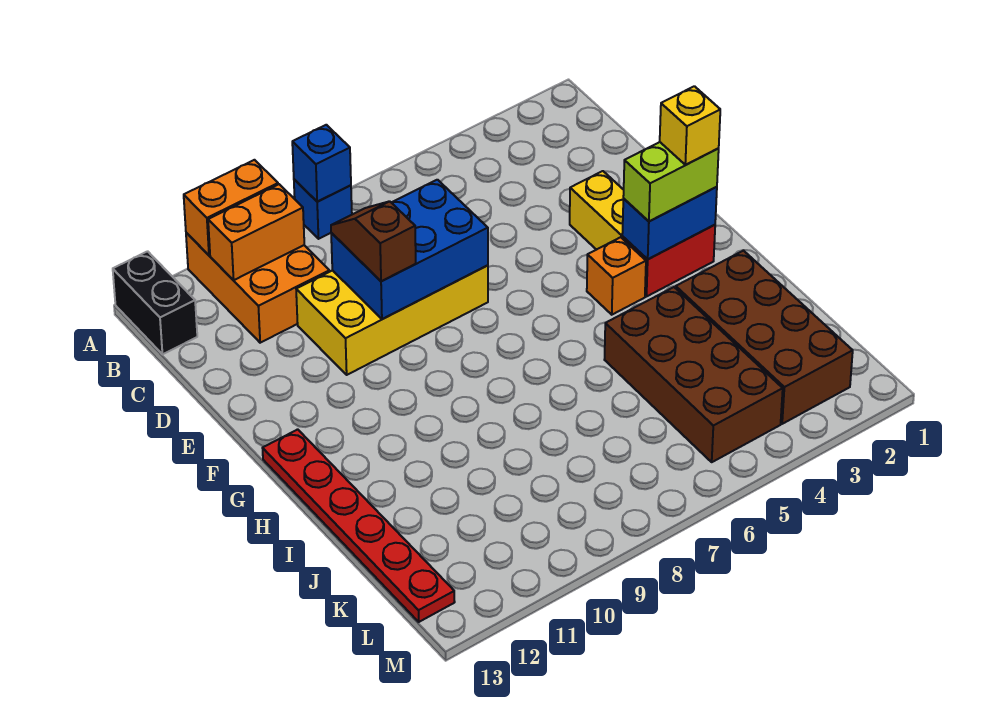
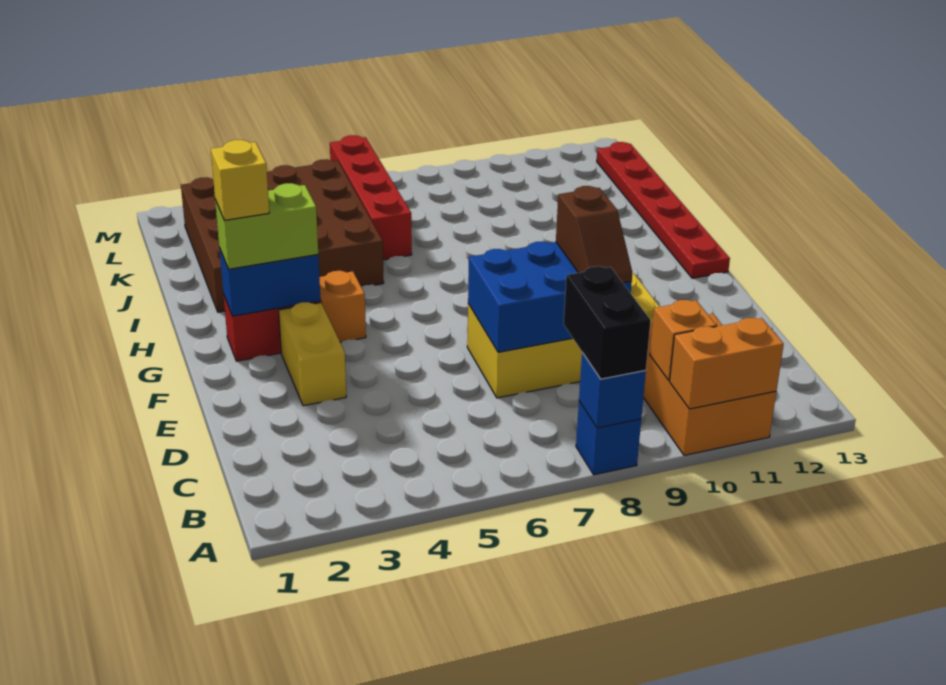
black 1x2 brick [113,251,197,354] -> black 1x2 brick moved to [564,266,651,379]
orange 1x2 brick [208,184,304,280] -> orange 1x1 brick [650,300,716,381]
none -> red 1x4 brick [330,135,412,260]

